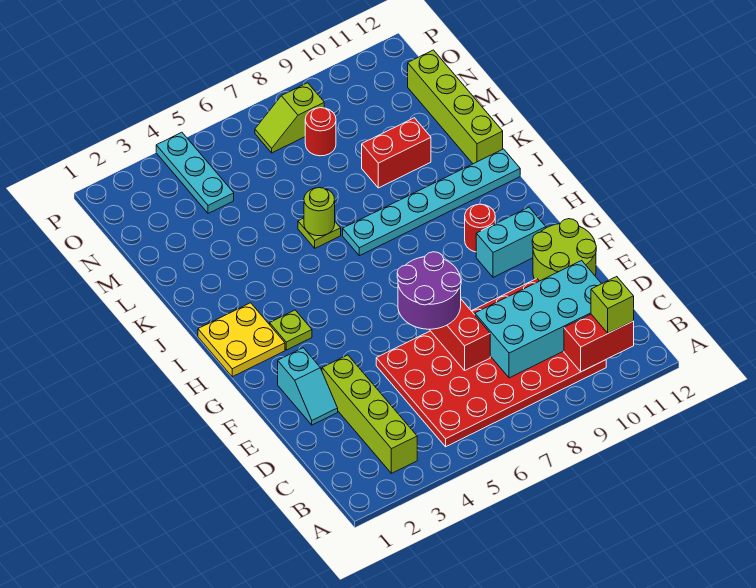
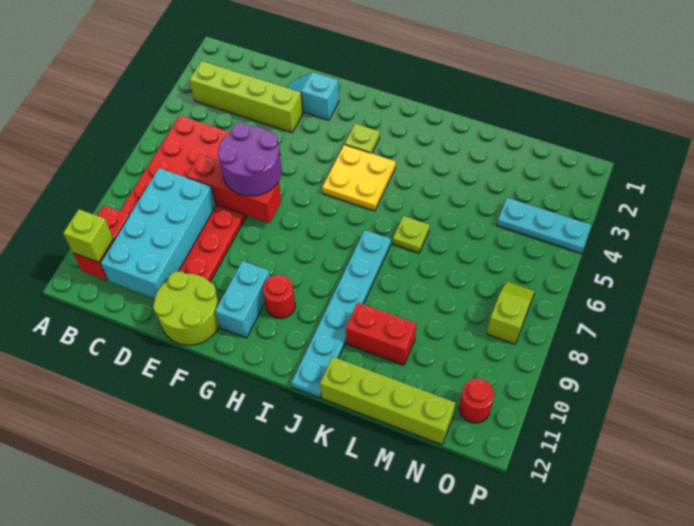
yellow 2x2 plate [198,303,285,377] -> yellow 2x2 plate moved to [322,144,396,211]
lime 1x1 round brick [304,188,335,236] -> none
red 1x2 brick [362,118,431,188] -> red 1x2 brick turned to [346,303,416,365]
red 1x1 round brick [305,108,336,156] -> red 1x1 round brick moved to [459,379,494,423]

